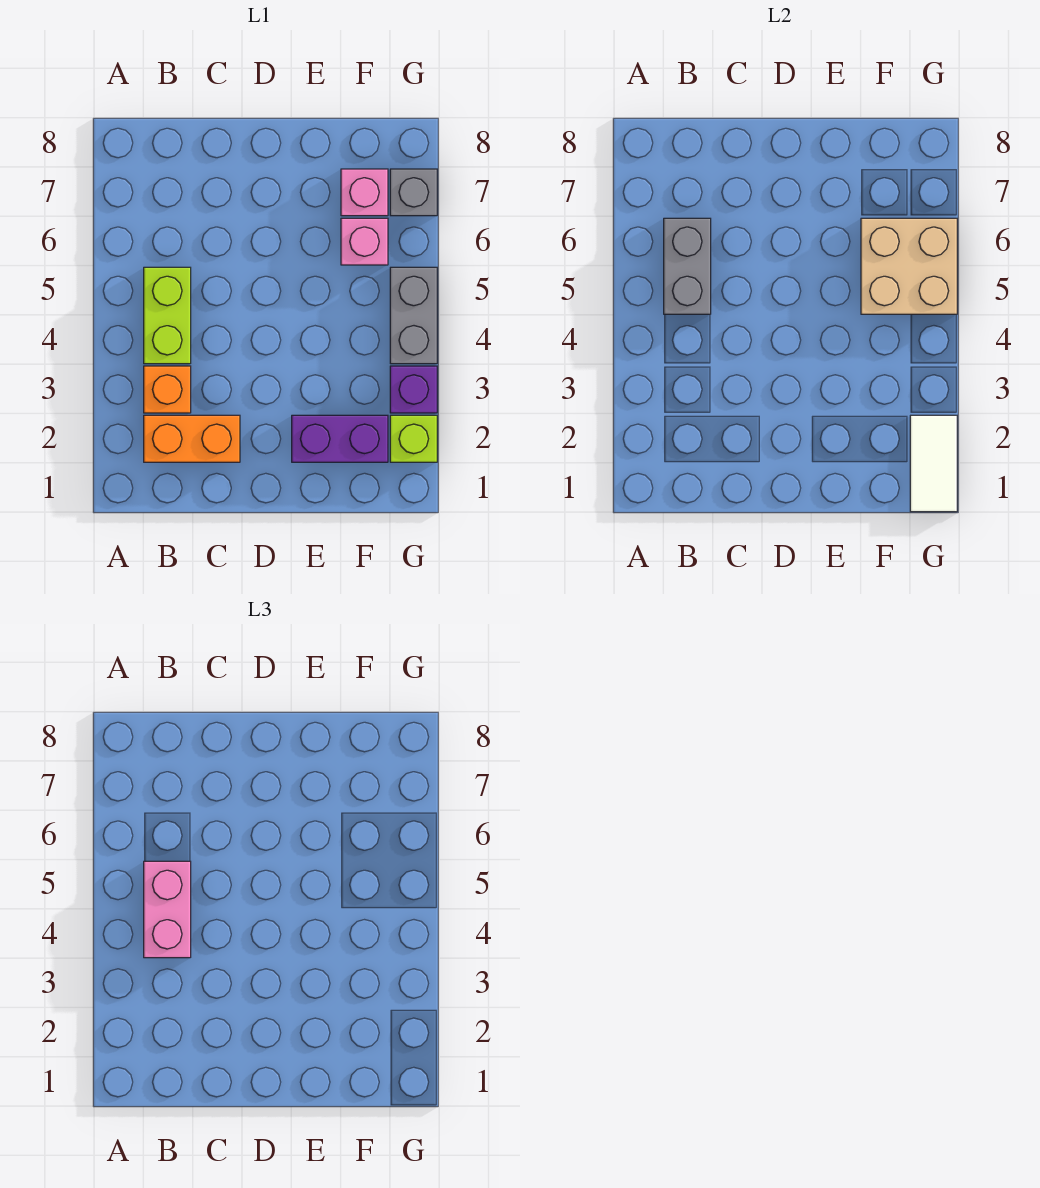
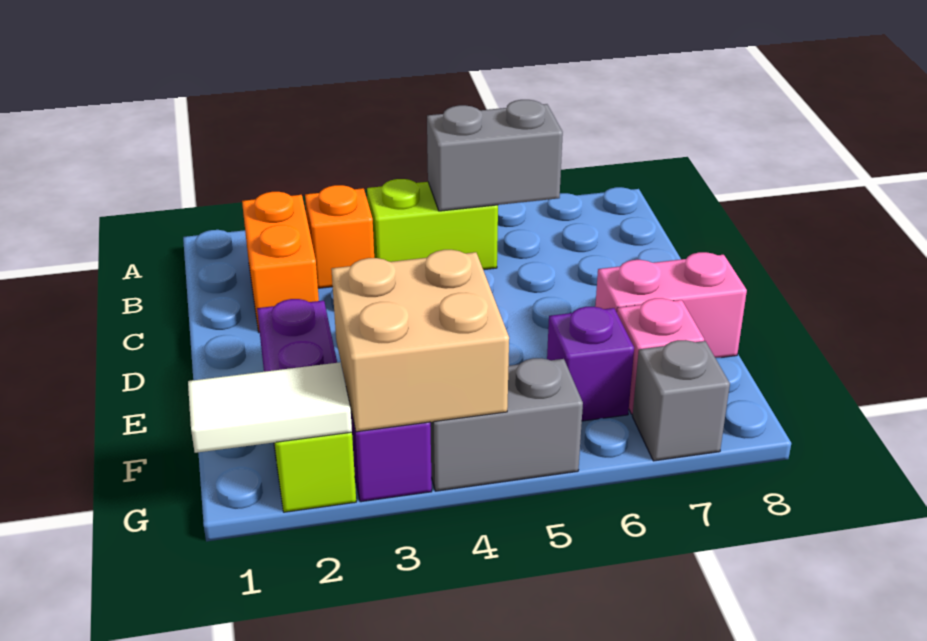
pink 1x2 brick [144,861,191,958] -> pink 1x2 brick moved to [595,252,747,358]
tan 2x2 brick [861,218,957,314] -> tan 2x2 brick moved to [331,250,509,432]
pink 1x1 brick [341,218,388,265] -> purple 1x1 brick [547,307,634,421]

